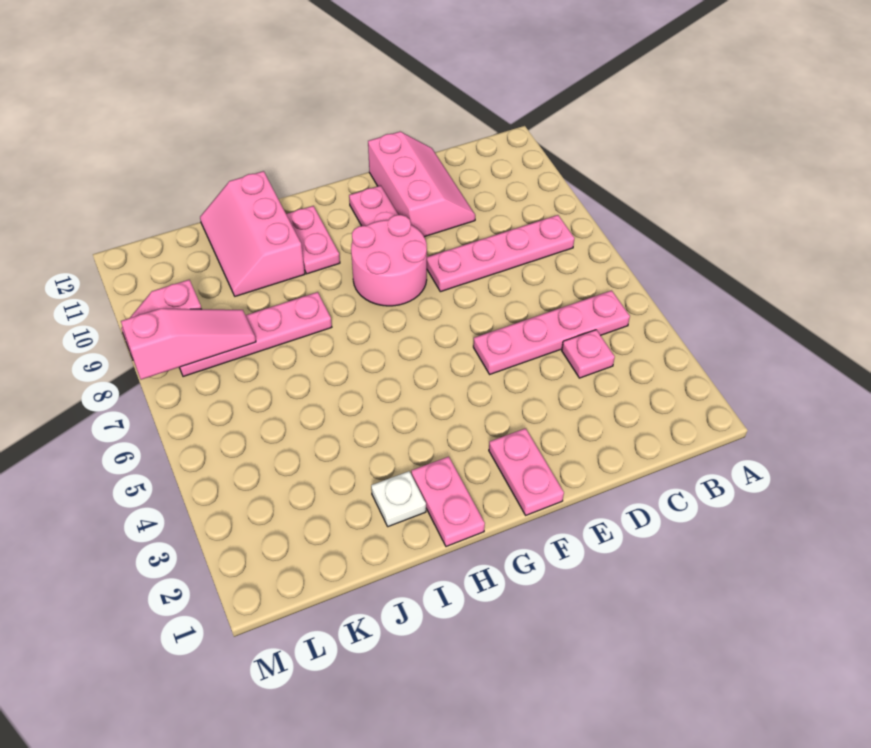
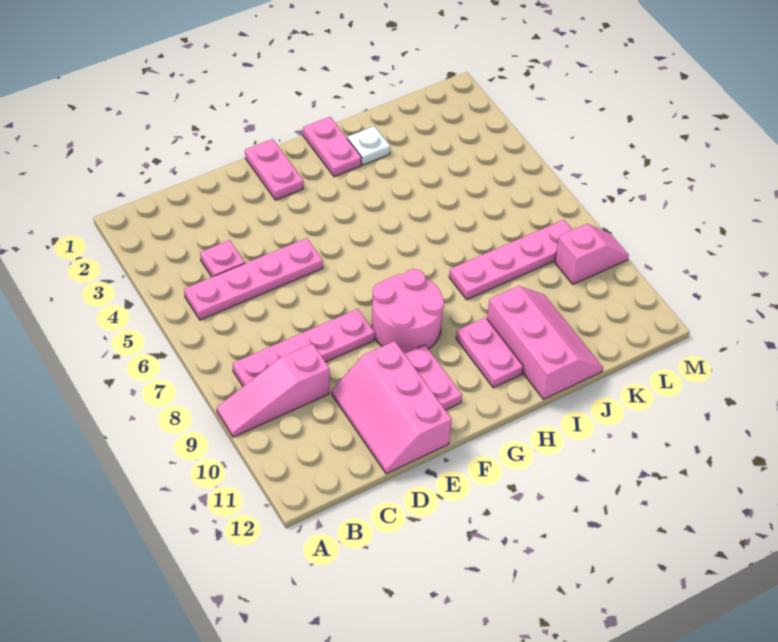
pink 1x3 slope [121,309,256,380] -> pink 1x3 slope moved to [217,344,330,437]

